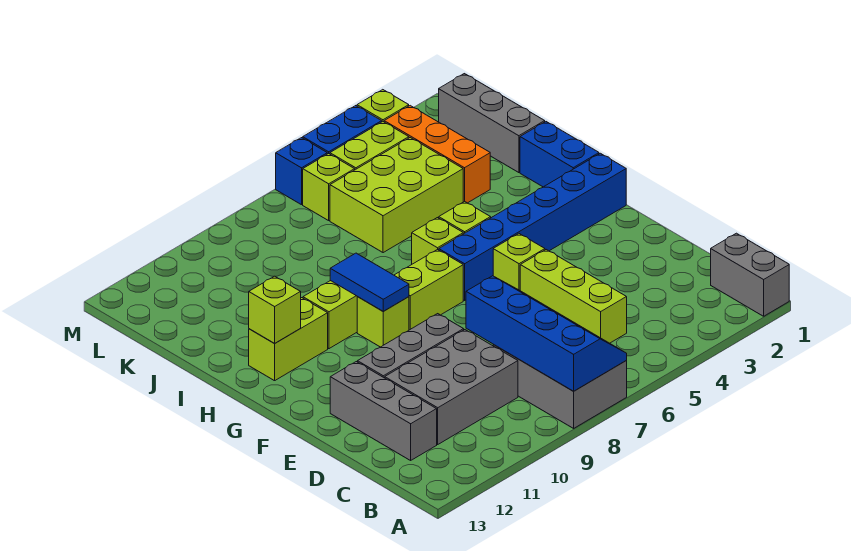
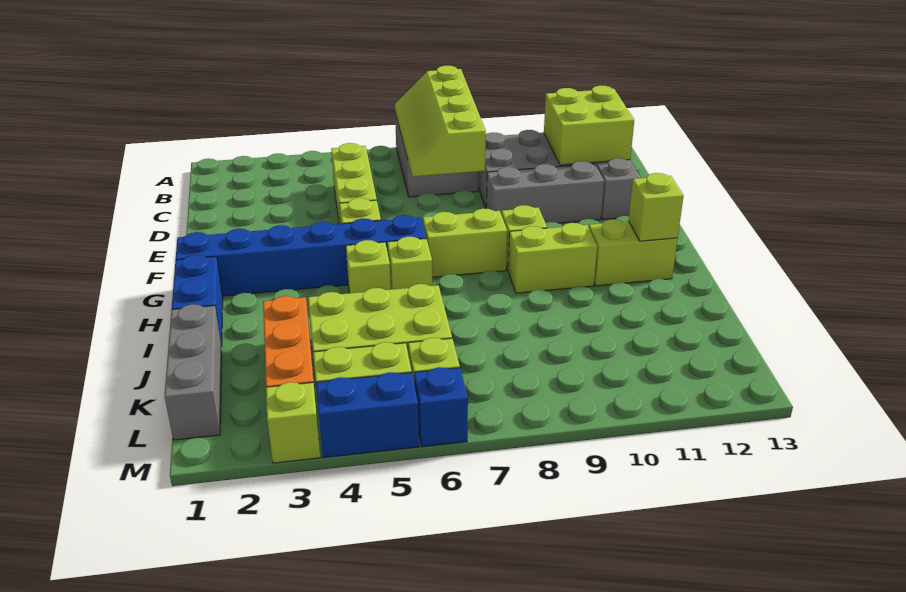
grey 1x2 brick [711,233,789,316] -> none
blue 2x4 slope [466,276,627,391] -> lime 2x4 slope [395,65,486,177]
none -> lime 2x2 brick [544,85,634,165]
blue 1x2 tile [330,253,409,311] -> none

